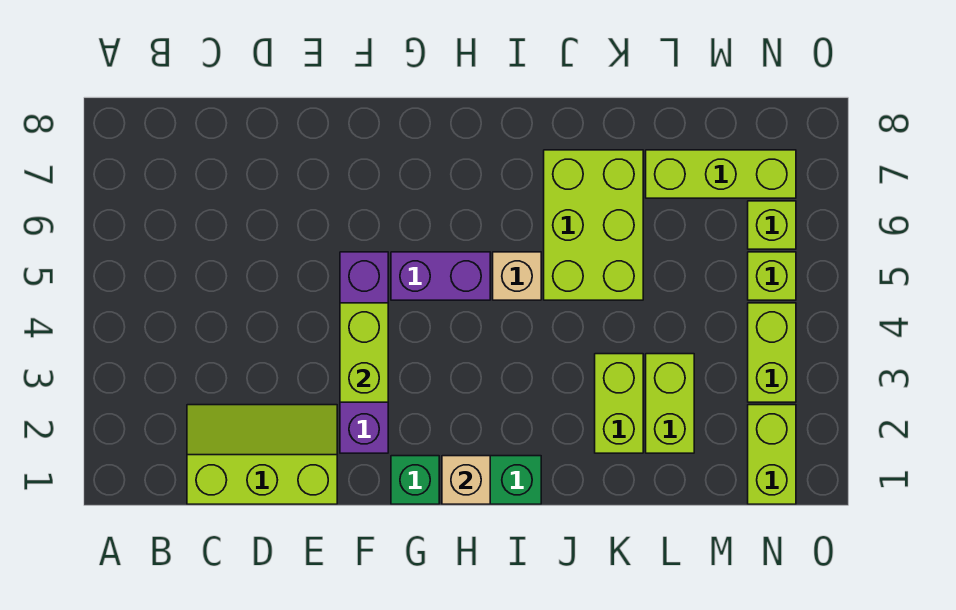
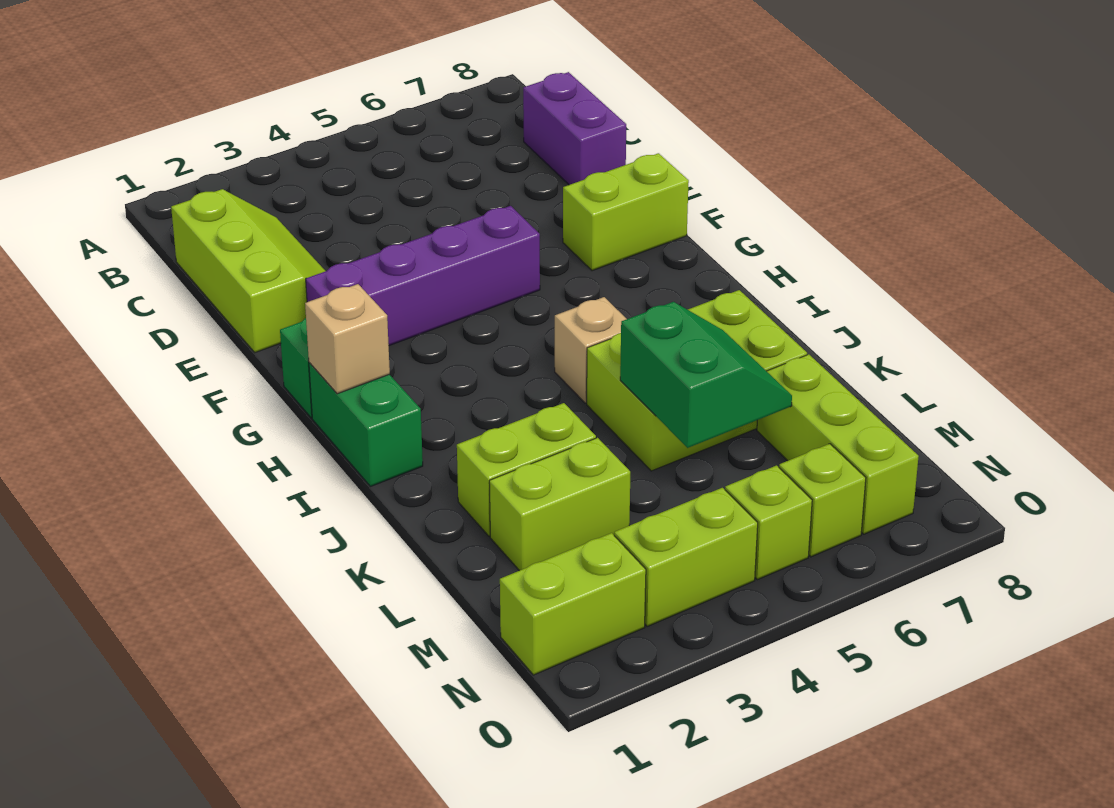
lime 1x2 brick [340,303,388,402] -> lime 1x2 brick moved to [563,153,689,271]
purple 1x2 brick [391,252,490,300] -> purple 1x2 brick moved to [523,72,626,185]
none -> green 2x2 slope [620,302,792,448]

